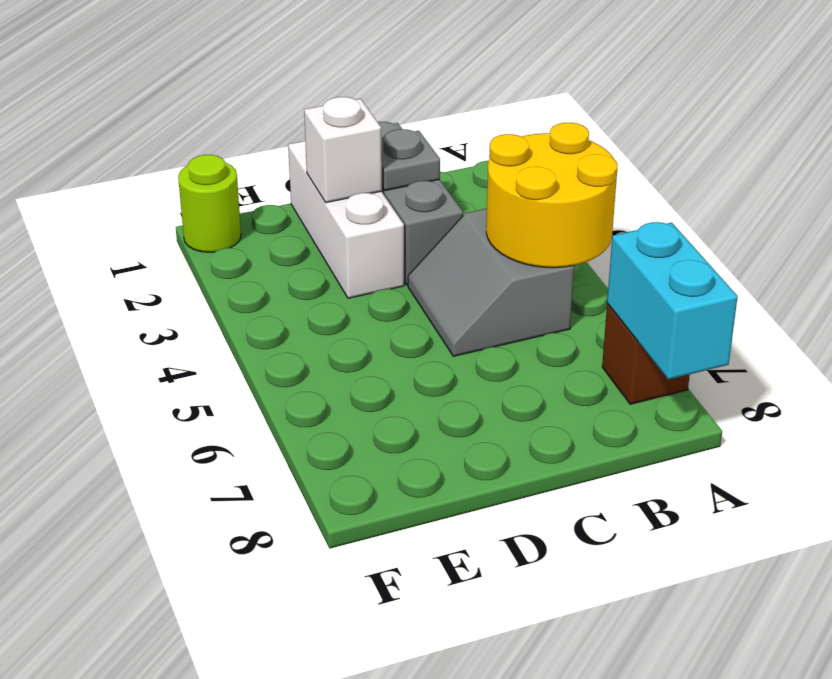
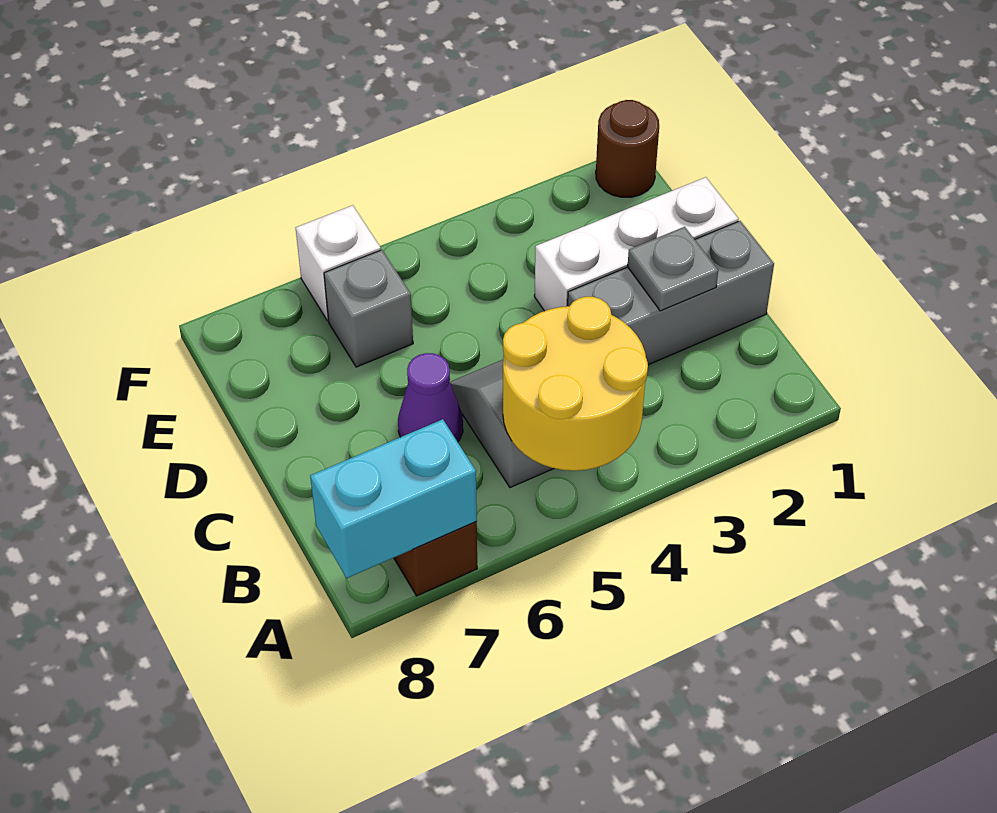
none -> purple 1x1 cone [398,353,463,442]
white 1x1 brick [304,97,382,203] -> white 1x1 brick moved to [296,205,381,321]
none -> grey 1x1 brick [324,250,413,367]
lime 1x1 round brick [178,155,241,252] -> brown 1x1 round brick [596,100,659,197]

